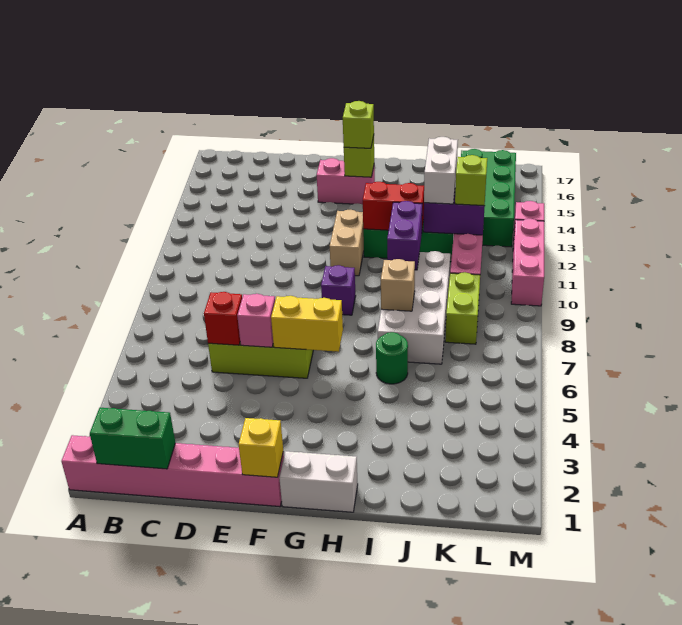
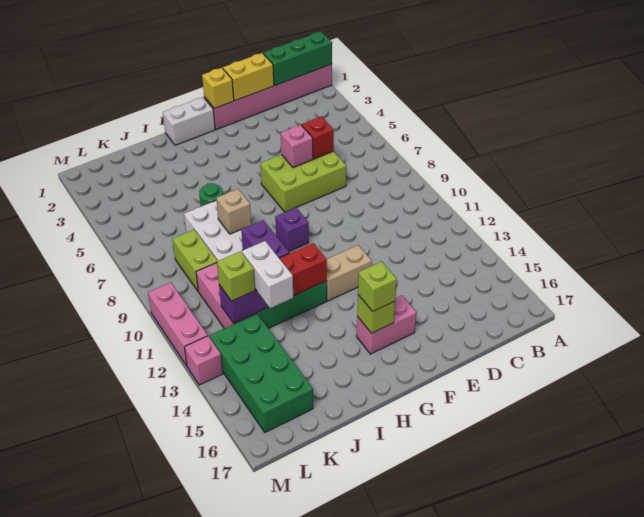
green 1x2 brick [90,408,175,469] -> green 1x3 brick [263,32,332,85]
yellow 1x2 brick [271,296,343,352] -> yellow 1x2 brick moved to [223,53,274,101]
tan 1x2 brick [330,210,364,276] -> tan 1x2 brick turned to [327,245,372,301]

